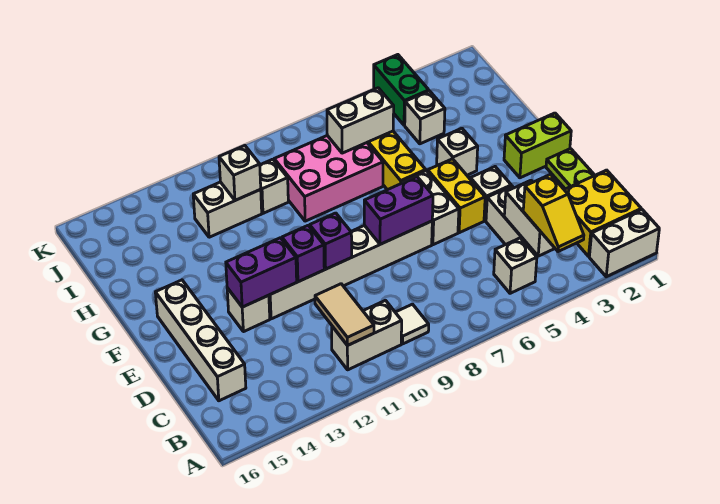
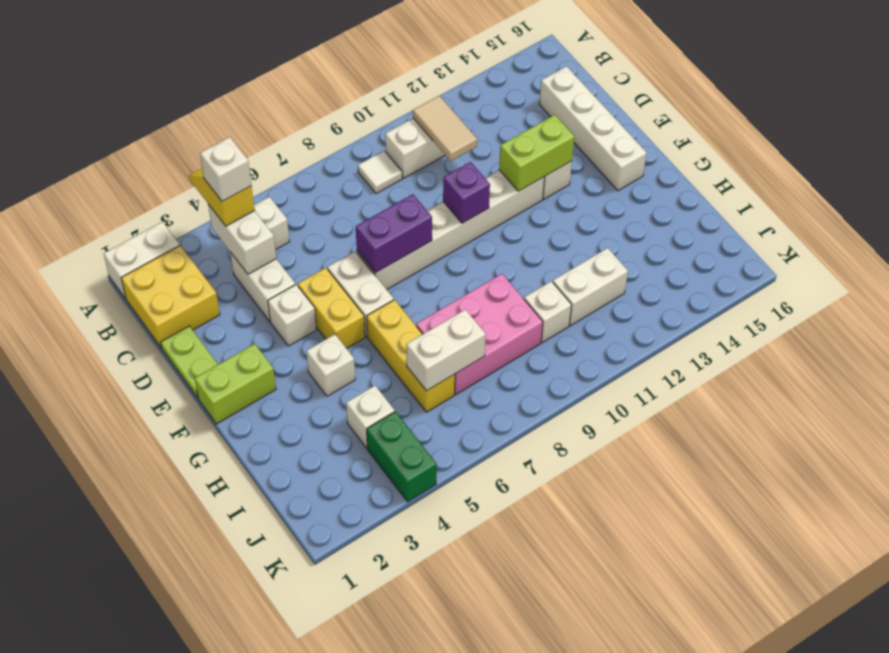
purple 1x1 brick [282,226,324,282] -> none
purple 1x2 brick [226,238,297,307] -> lime 1x2 brick [499,115,574,191]
white 1x1 brick [219,146,261,200] -> white 1x1 brick moved to [200,137,251,201]

